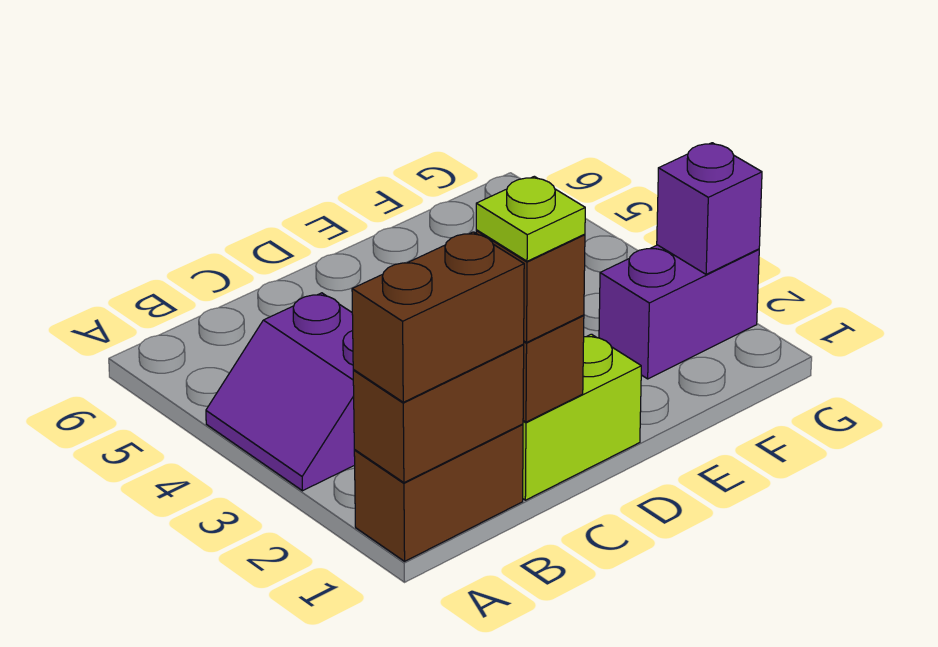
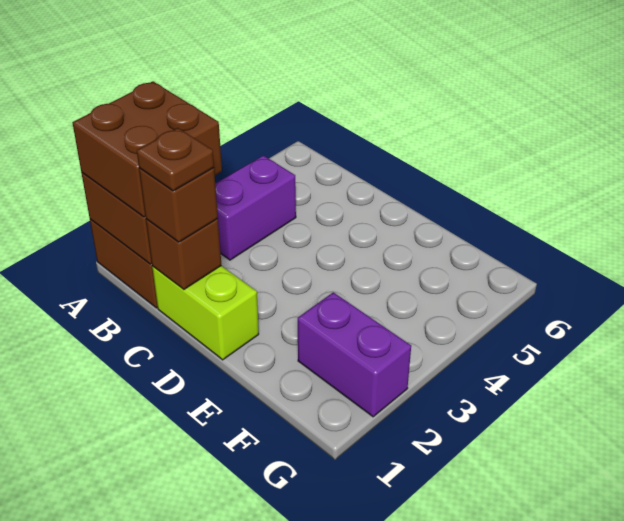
brown 1x2 brick [352,232,524,402] -> brown 2x2 brick [72,81,222,217]
lime 1x1 plate [476,176,585,261] -> brown 1x1 plate [137,128,214,191]
purple 1x1 brick [657,143,762,274] -> none

